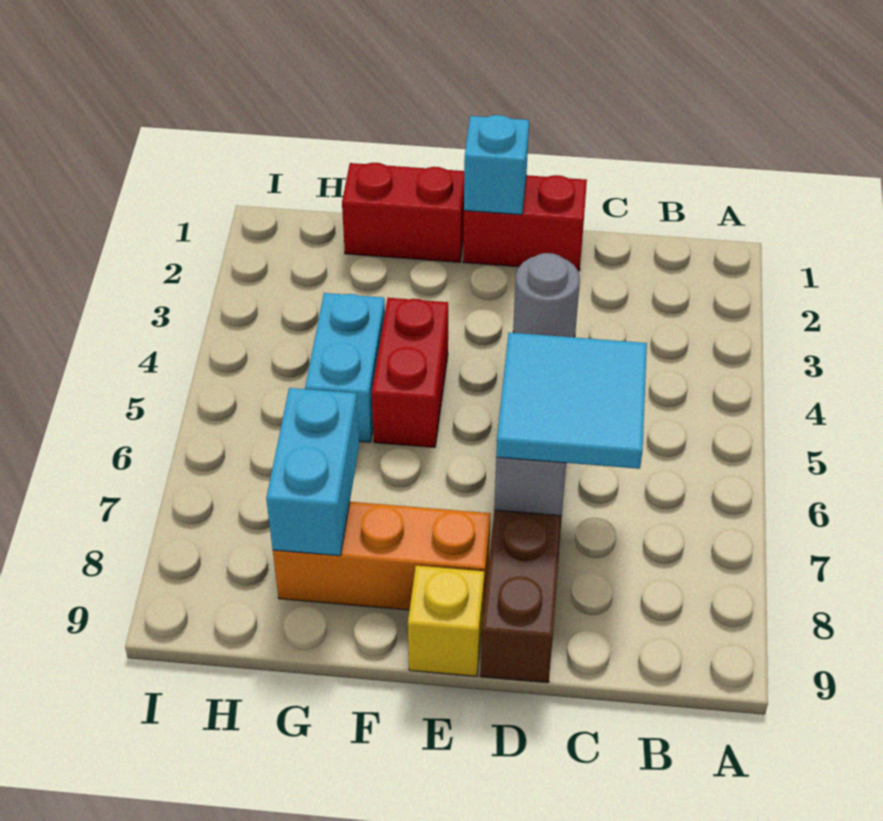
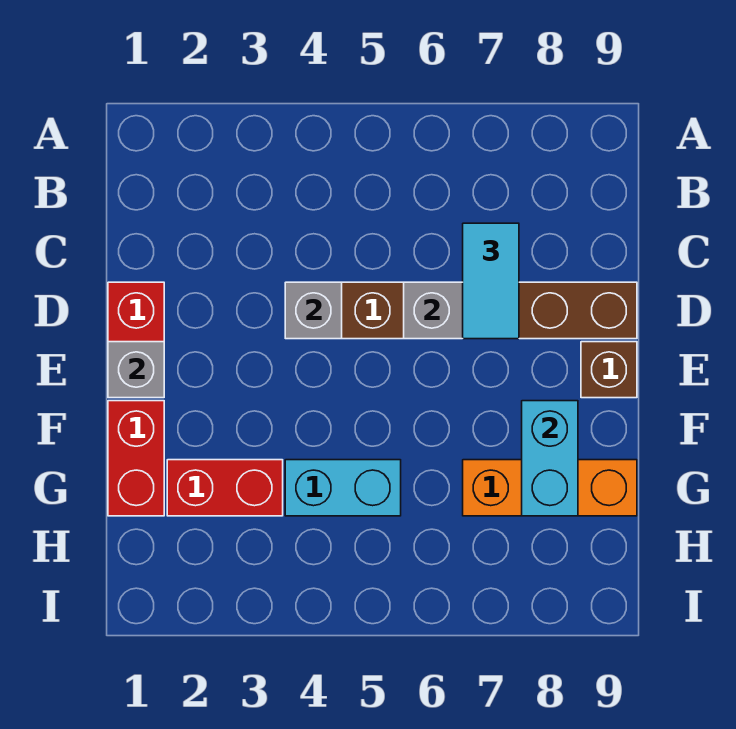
cyan 2x2 tile [496,333,647,469] -> cyan 1x2 tile [463,223,519,339]
grey 1x1 round brick [513,253,580,337] -> grey 1x1 brick [285,282,342,339]
cyan 1x1 brick [464,115,529,215] -> grey 1x1 brick [108,342,164,398]
orange 1x3 brick [273,502,491,614] -> orange 1x3 brick turned to [463,460,637,516]
yellow 1x1 brick [408,566,484,676] -> brown 1x1 brick [581,342,637,398]
red 1x2 brick [372,298,448,448] -> red 1x2 brick moved to [167,460,283,516]
cyan 1x2 brick [266,388,359,556] -> cyan 1x2 brick turned to [522,401,578,516]

